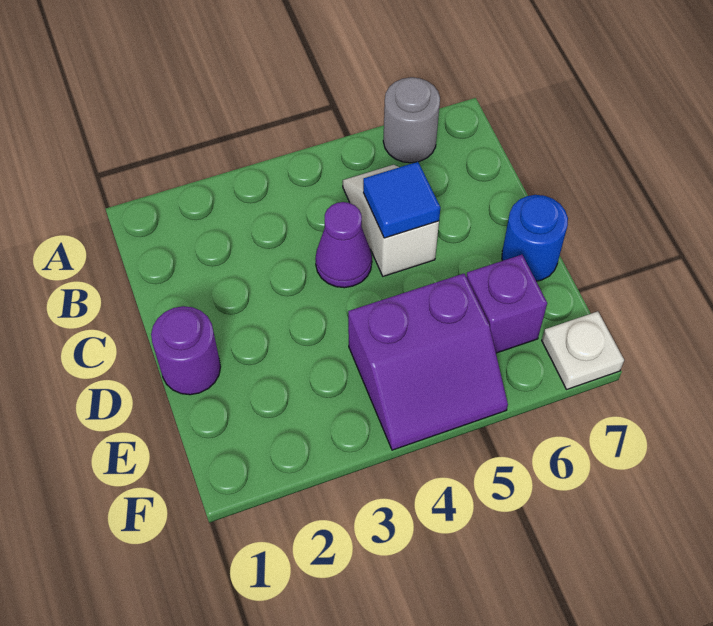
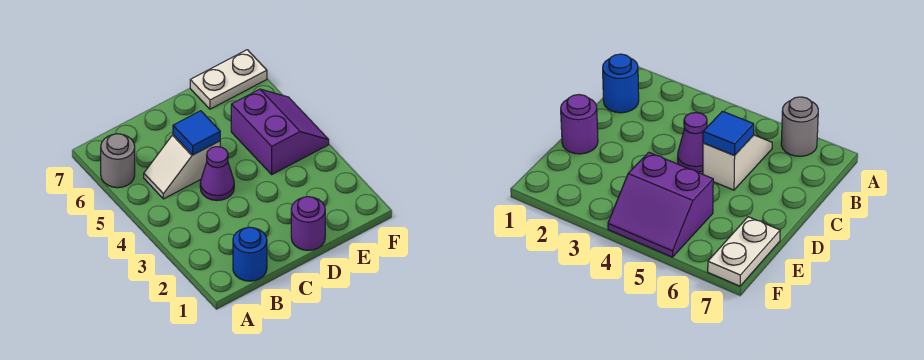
blue 1x1 round brick [502,195,568,281] -> blue 1x1 round brick moved to [233,227,267,281]
purple 1x1 brick [466,255,547,353] -> none
white 1x1 plate [542,311,624,389] -> white 1x2 plate [190,50,267,109]

